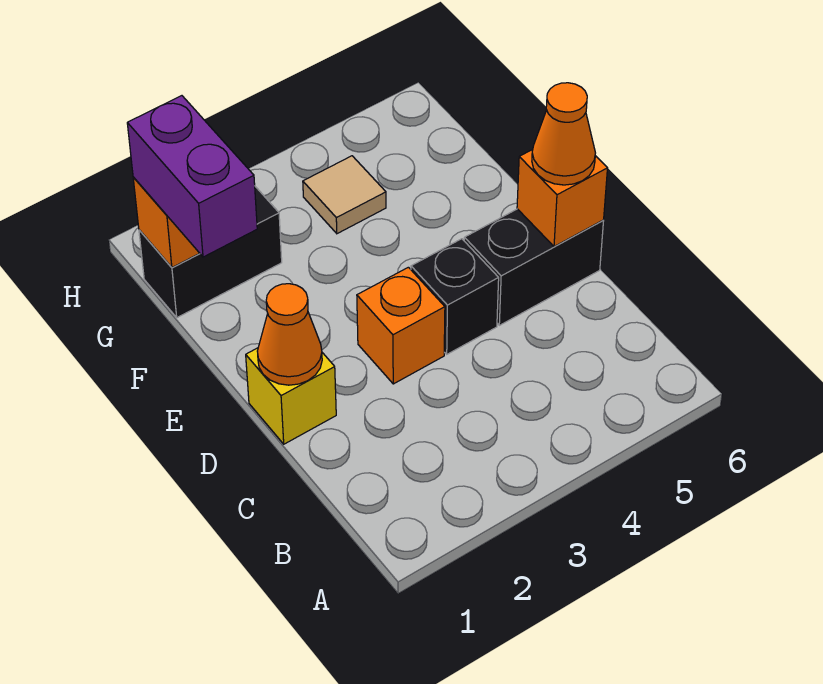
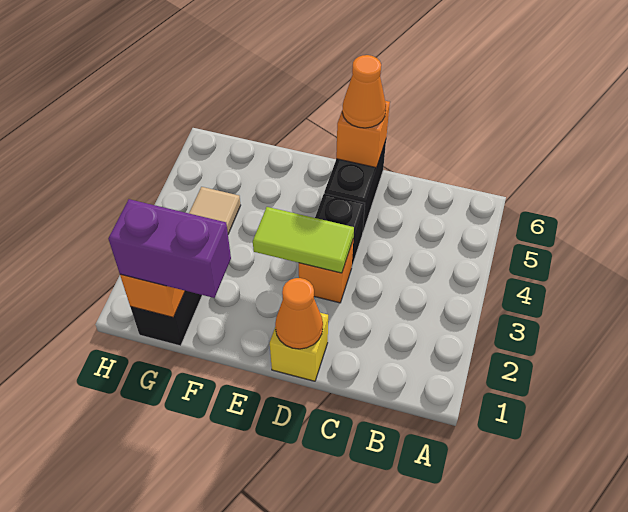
none -> lime 1x2 tile [253,207,354,273]

